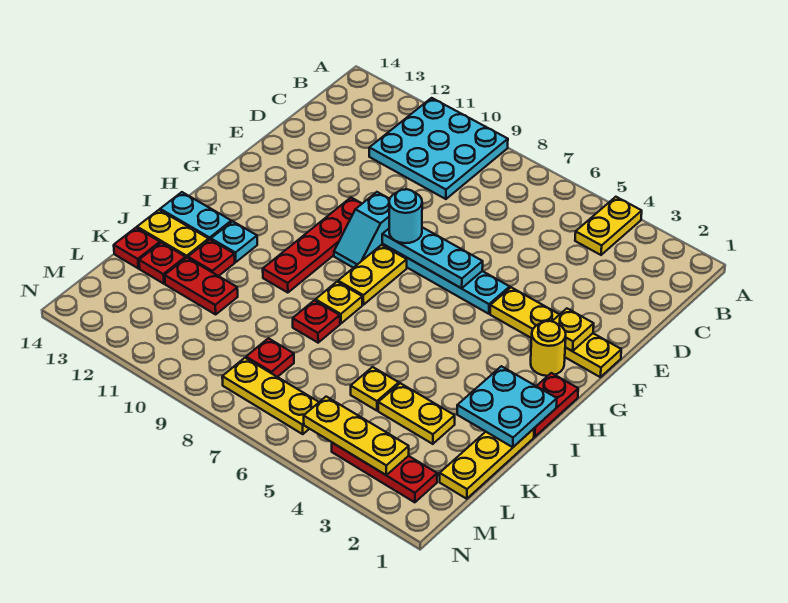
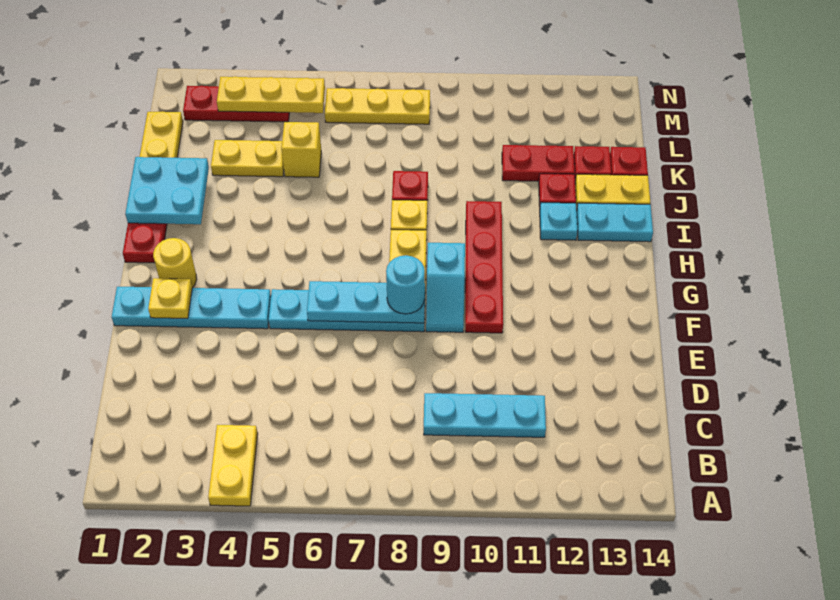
cyan 3x3 plate [369,98,508,199] -> cyan 1x3 plate [424,393,546,437]
yellow 1x4 plate [490,287,621,377] -> cyan 1x4 plate [112,287,271,329]
cyan 1x2 slope [334,192,390,268] -> cyan 1x2 slope turned to [426,243,465,332]
yellow 1x1 plate [351,367,399,411] -> yellow 1x1 brick [281,122,321,177]
red 1x1 plate [246,338,294,377] -> none

